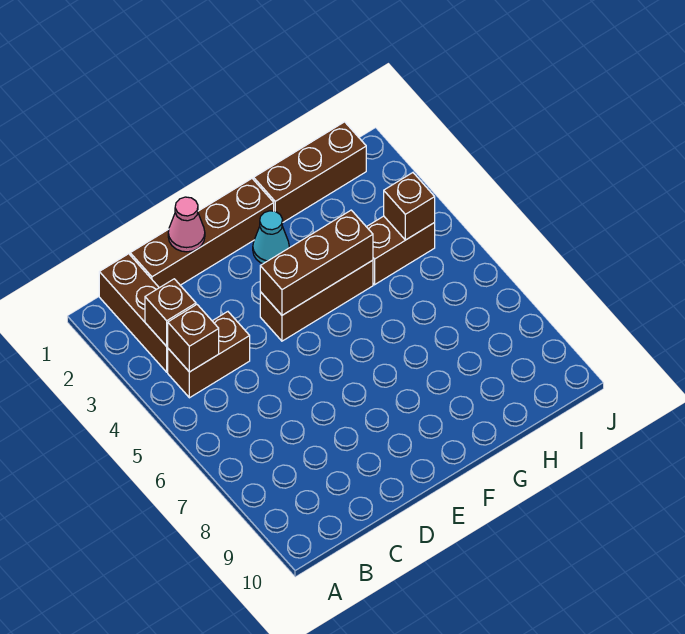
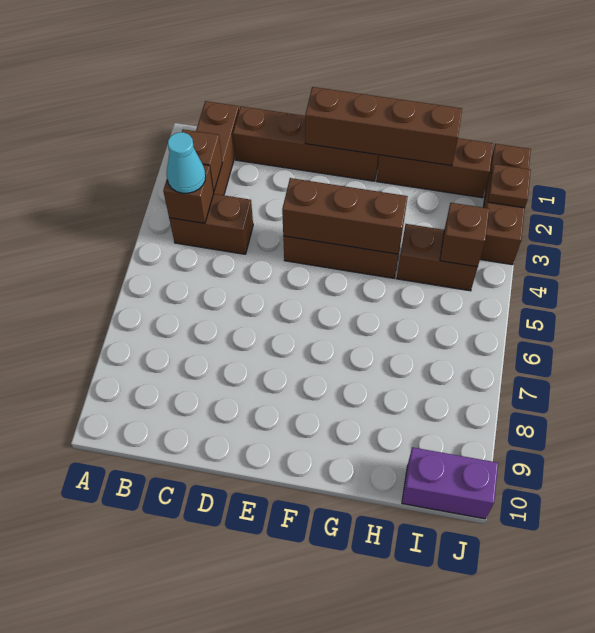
pink 1x1 cone [168,197,205,252] -> none
none -> brown 1x4 brick [305,87,462,166]
cyan 1x1 cone [253,211,289,264] -> cyan 1x1 cone moved to [166,132,206,193]
none -> purple 1x2 brick [402,447,498,519]
none -> brown 1x3 brick [480,144,531,265]
none -> brown 1x1 plate [488,164,531,208]

